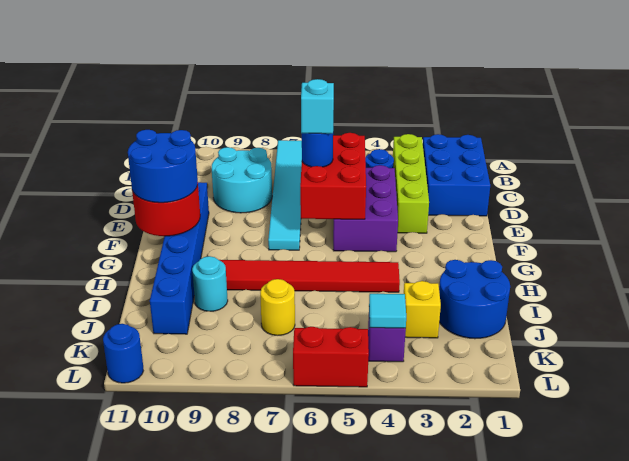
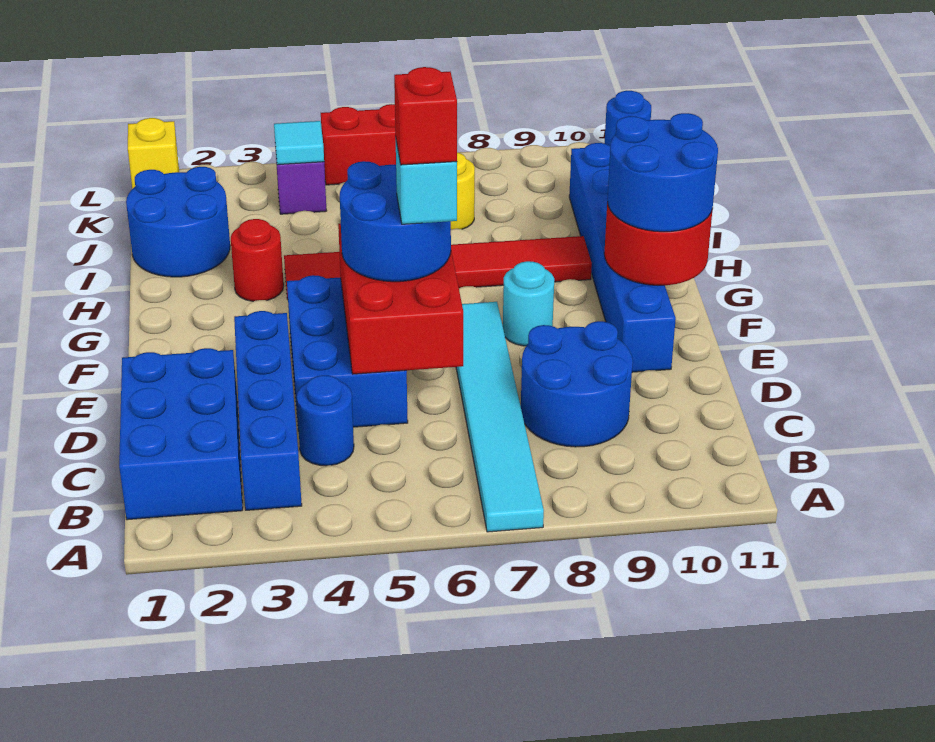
lime 1x4 brick [393,134,429,233] -> blue 1x4 brick [234,311,302,510]
cyan 2x2 round brick [212,147,272,213] -> blue 2x2 round brick [521,321,633,447]
purple 2x3 brick [333,165,398,252] -> blue 2x3 brick [287,275,408,431]
blue 1x1 round brick [302,133,333,167] -> blue 2x2 round brick [340,161,451,282]
none -> red 1x1 brick [394,67,457,165]
none -> red 1x1 round brick [231,219,284,301]
cyan 1x1 round brick [192,256,228,311] -> cyan 1x1 round brick moved to [503,261,554,346]
yellow 1x1 brick [404,281,441,338] -> yellow 1x1 brick moved to [128,118,179,189]

